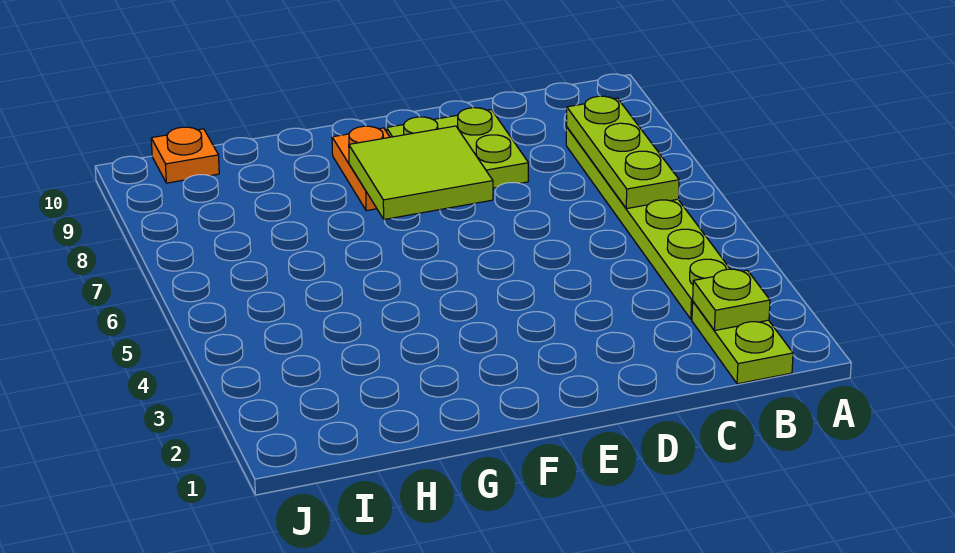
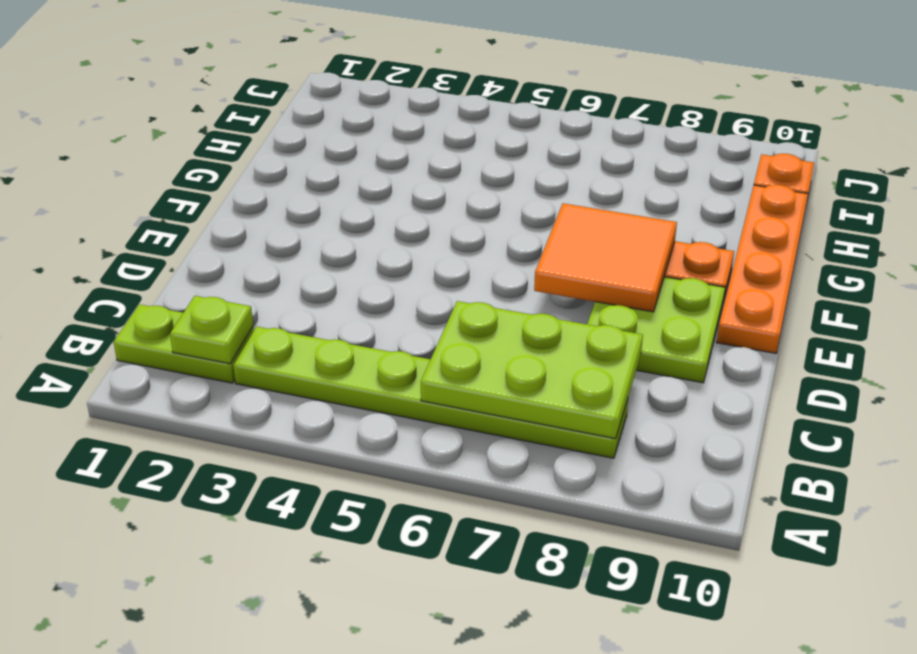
lime 1x3 plate [567,96,679,209] -> lime 2x3 plate [421,301,643,439]
lime 2x2 tile [349,126,493,219] -> orange 2x2 tile [534,203,677,312]
none -> orange 1x4 plate [717,185,808,353]

